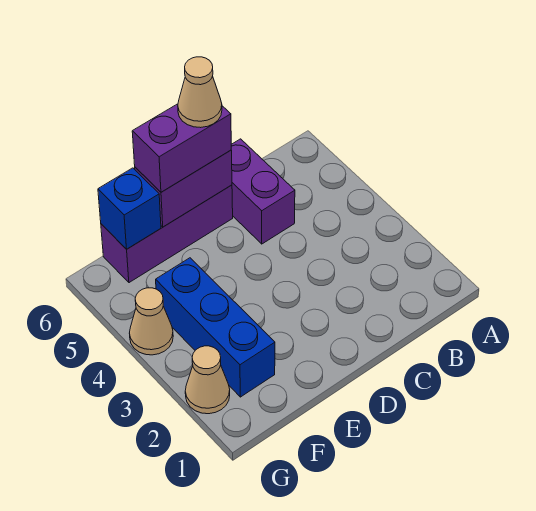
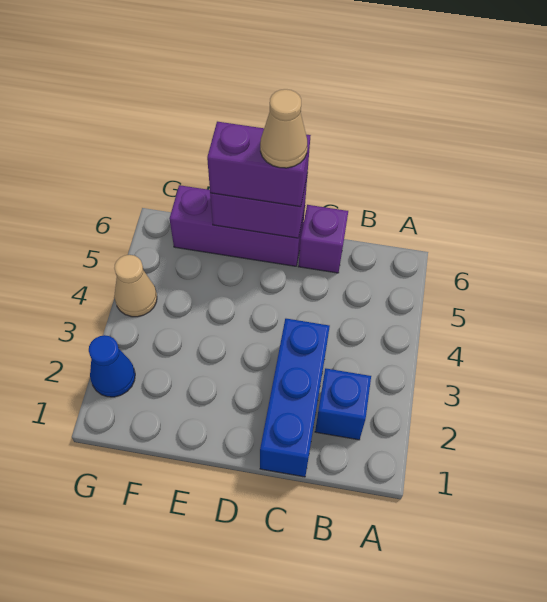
purple 1x2 brick [231,139,295,244] -> purple 1x1 brick [298,205,348,273]
blue 1x3 brick [156,258,275,397] -> blue 1x3 brick moved to [260,319,330,477]
blue 1x1 brick [98,168,161,249] -> blue 1x1 brick moved to [315,368,371,440]
tan 1x1 cone [185,346,230,414] -> blue 1x1 cone [89,335,135,397]

